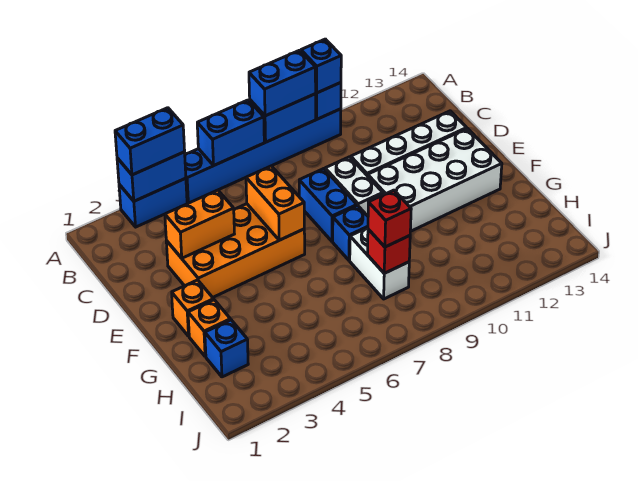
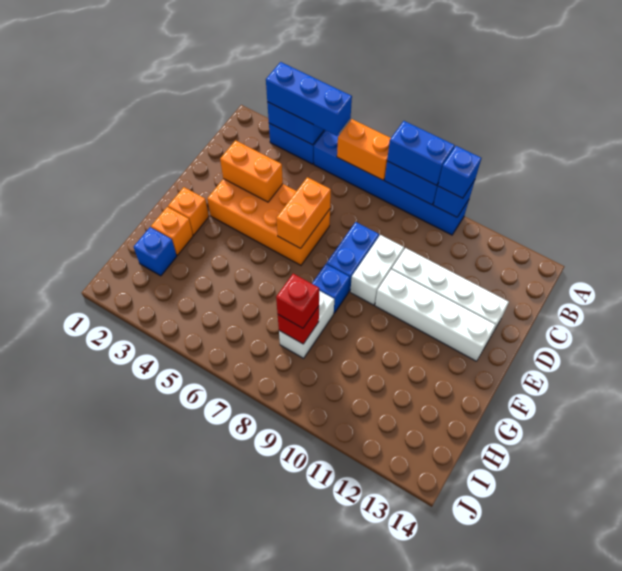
blue 1x2 brick [115,108,185,175] -> blue 1x3 brick [266,62,352,136]
blue 1x2 brick [197,100,264,166] -> orange 1x2 brick [337,119,391,180]
white 2x4 brick [368,129,502,231] -> white 1x4 brick [375,269,496,361]

